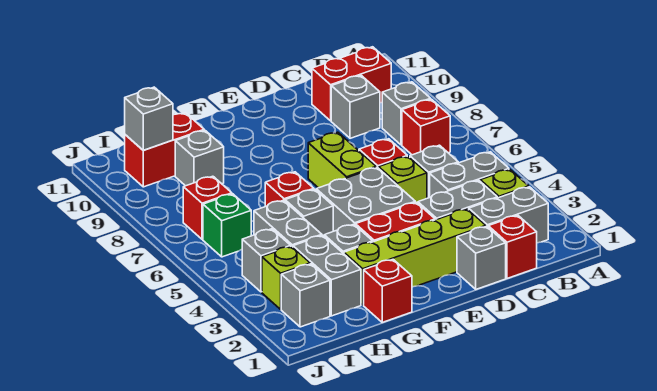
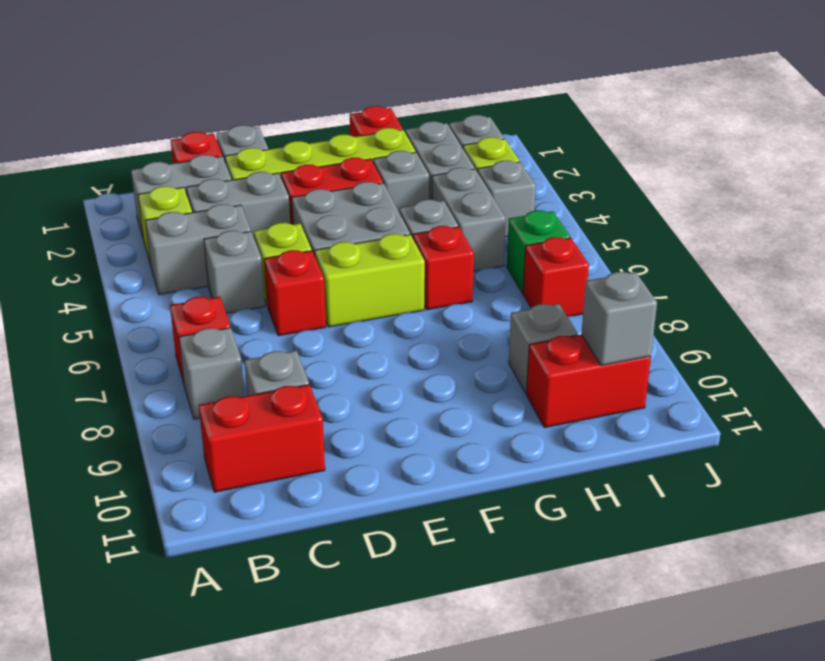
lime 1x2 brick [308,132,376,188] -> lime 1x2 brick turned to [315,234,425,327]

